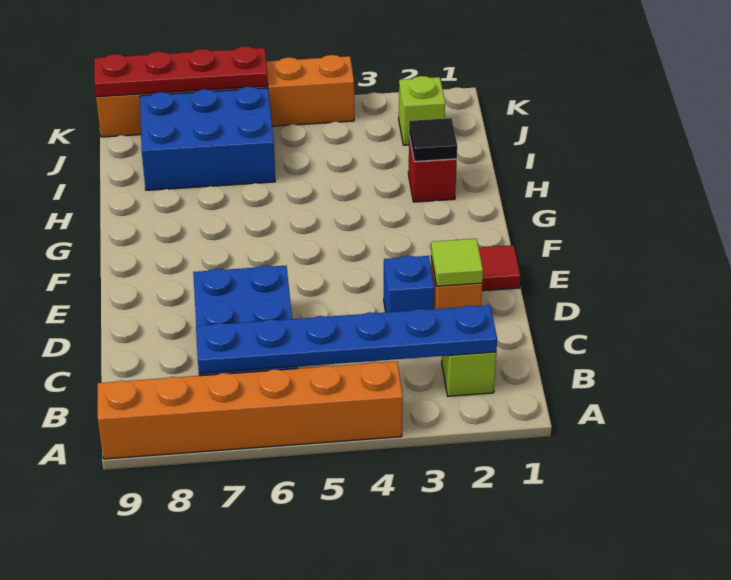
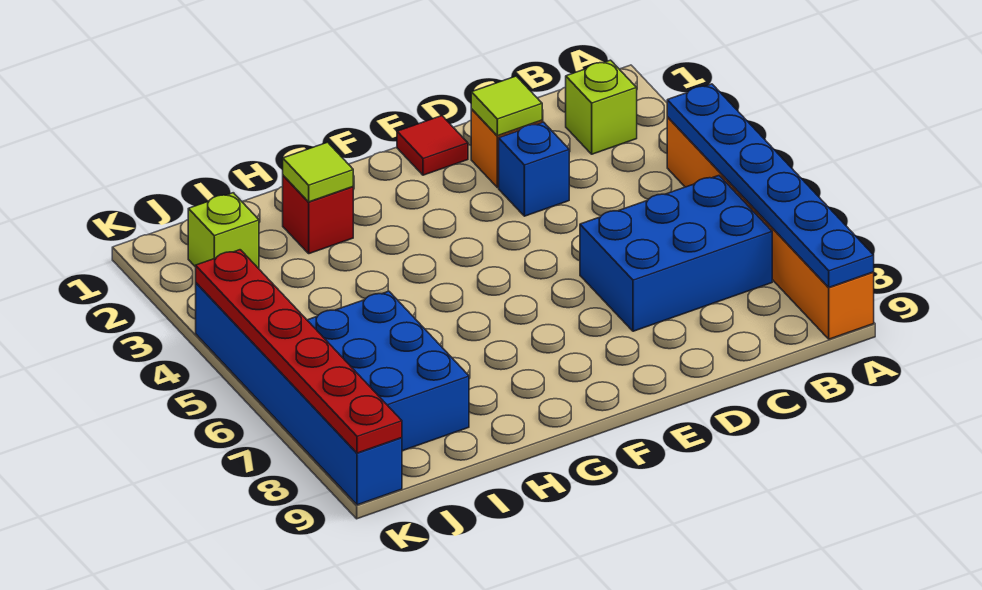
blue 1x6 plate [196,305,497,374] -> blue 1x6 plate moved to [667,84,874,287]
black 1x1 tile [409,118,457,162] -> lime 1x1 tile [283,142,353,202]
orange 1x6 brick [96,55,354,137] -> blue 1x6 brick [196,283,402,505]
red 1x4 plate [94,46,268,97] -> red 1x6 plate [196,250,402,453]

